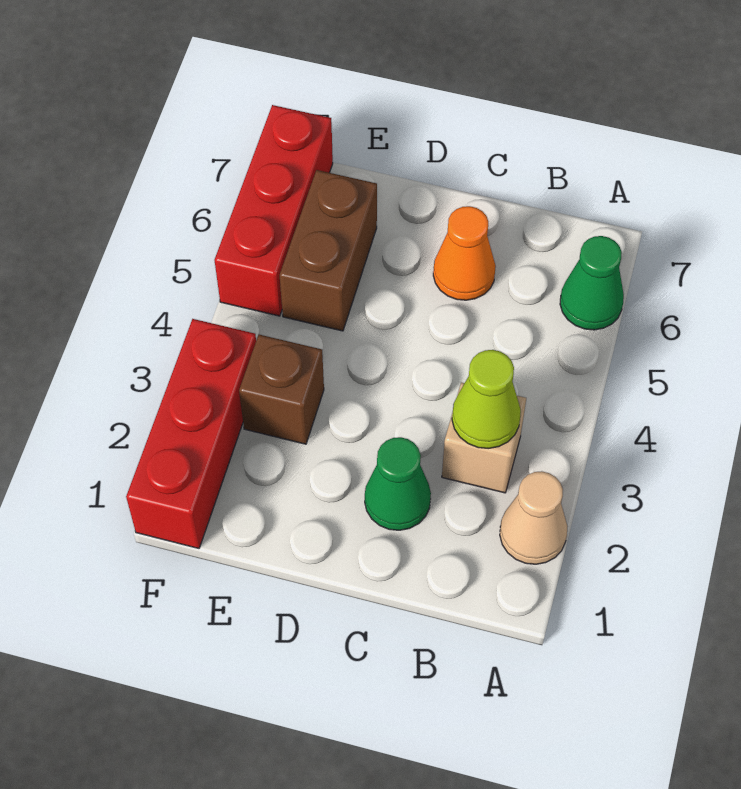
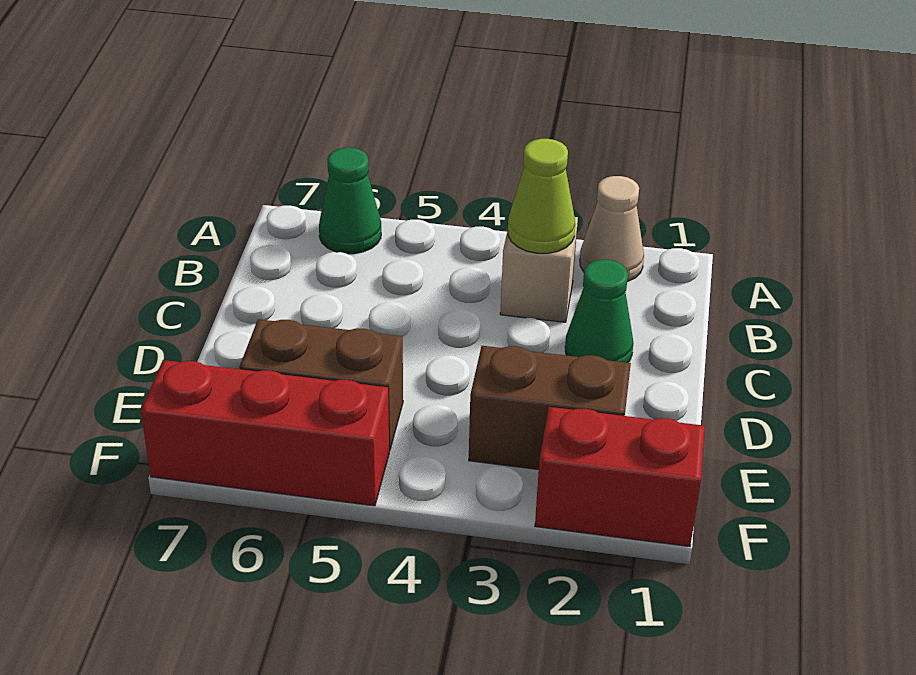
orange 1x1 cone [433,206,496,300] -> none
brown 1x1 brick [239,335,324,444] -> brown 1x2 brick [469,346,631,470]
red 1x3 brick [126,319,256,548] -> red 1x2 brick [535,407,705,547]

